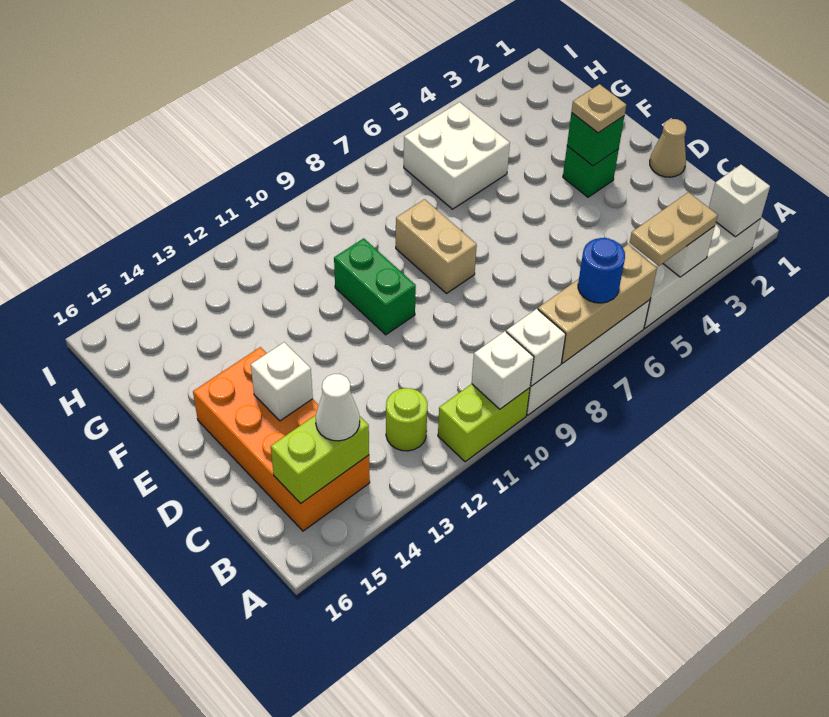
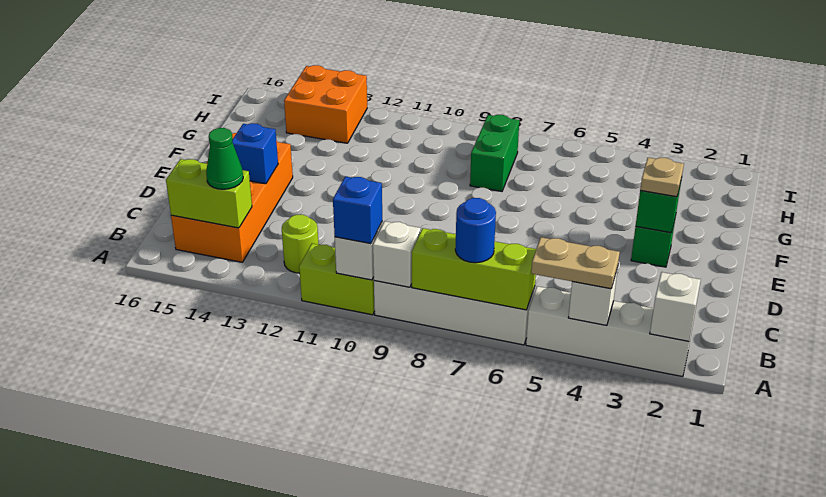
tan 1x3 brick [538,244,657,364] -> lime 1x3 brick [412,228,536,310]
none -> blue 1x1 brick [333,176,382,244]
white 1x1 cone [316,374,360,441] -> green 1x1 cone [206,128,243,189]
tan 1x1 cone [650,119,686,177] -> none
white 1x1 brick [251,342,313,421] -> blue 1x1 brick [232,123,278,184]
tan 1x2 brick [396,199,477,293] -> none
green 1x2 brick [334,238,416,335] -> green 1x2 brick moved to [470,115,519,191]
white 2x2 brick [404,102,510,209] -> none
none -> orange 2x2 brick [284,65,367,143]

